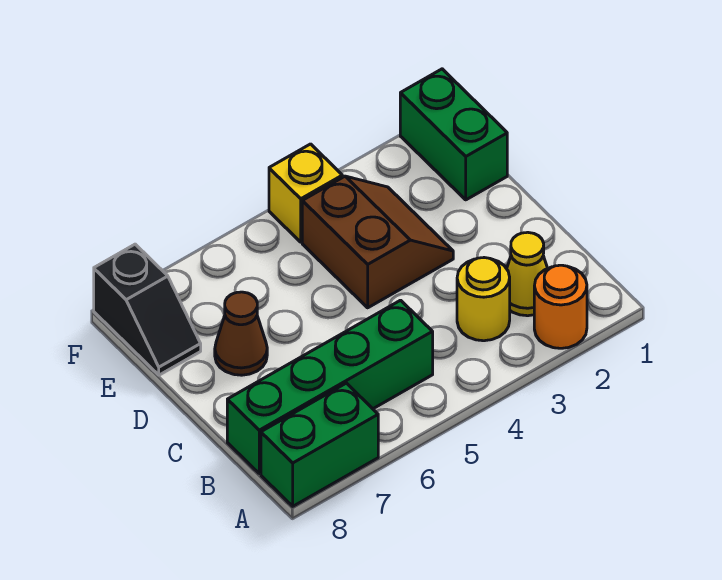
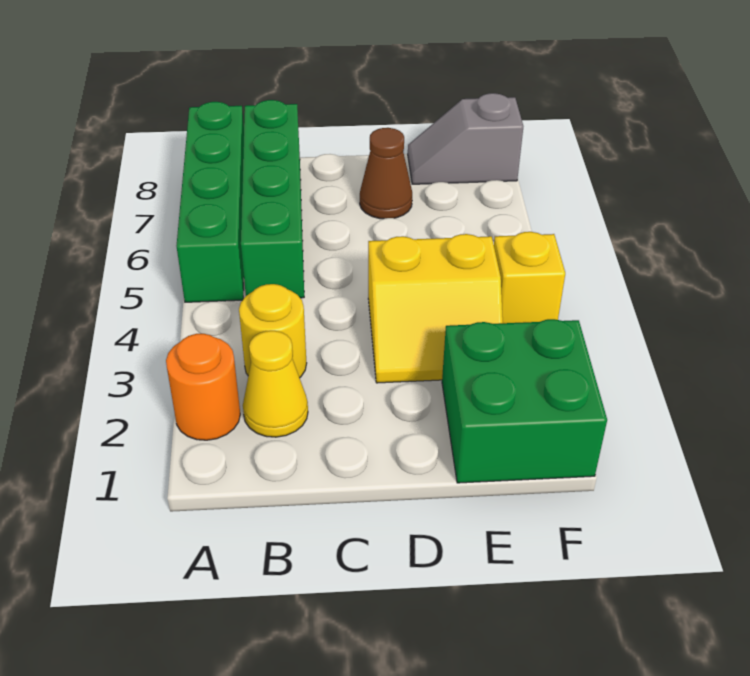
green 1x2 brick [261,383,378,506] -> green 1x4 brick [176,102,244,302]
brown 2x2 slope [302,176,453,308] -> yellow 2x2 slope [368,234,503,383]
green 1x2 brick [400,69,507,200] -> green 2x2 brick [442,319,607,483]
black 1x2 slope [94,244,201,375] -> grey 1x2 slope [408,93,523,184]

